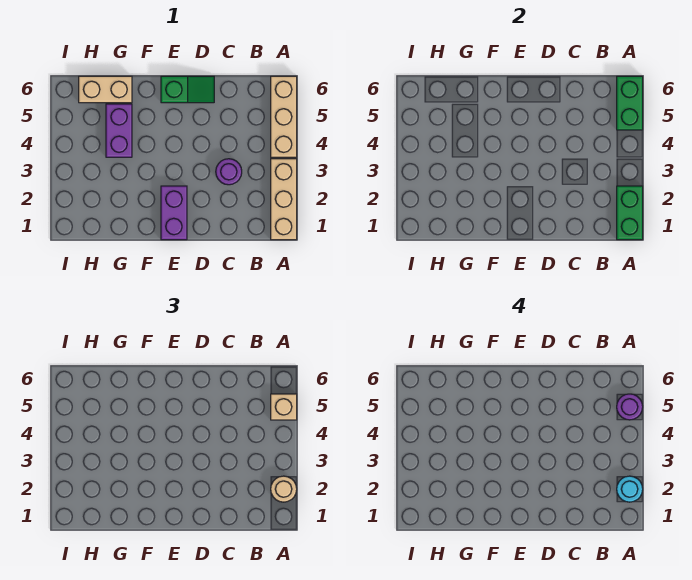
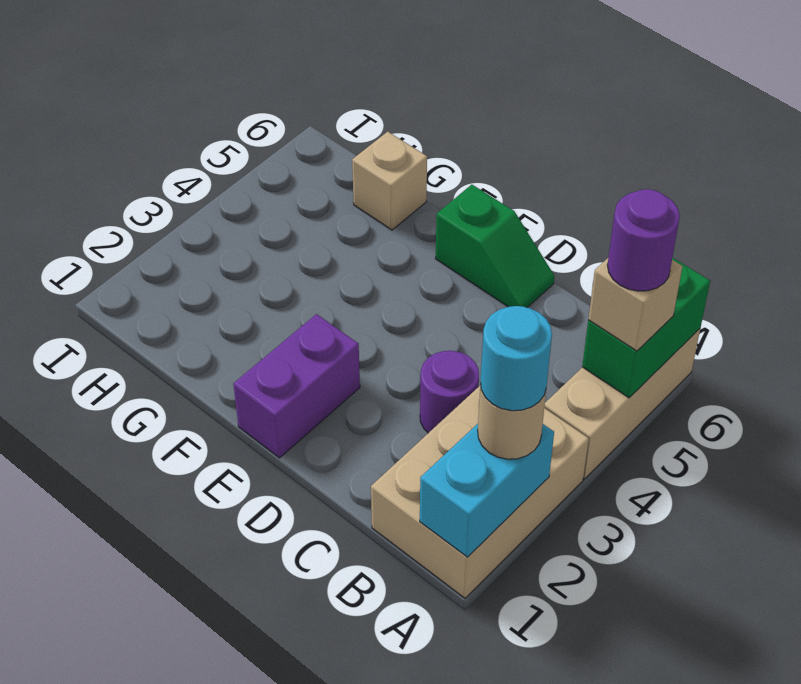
tan 1x3 brick [271,159,297,240] -> tan 2x3 brick [371,386,589,598]
green 1x2 brick [617,186,643,240] -> cyan 1x2 brick [420,424,554,557]
purple 1x2 brick [106,104,132,157] -> none
tan 1x2 brick [79,76,132,103] -> tan 1x1 brick [352,132,427,230]

